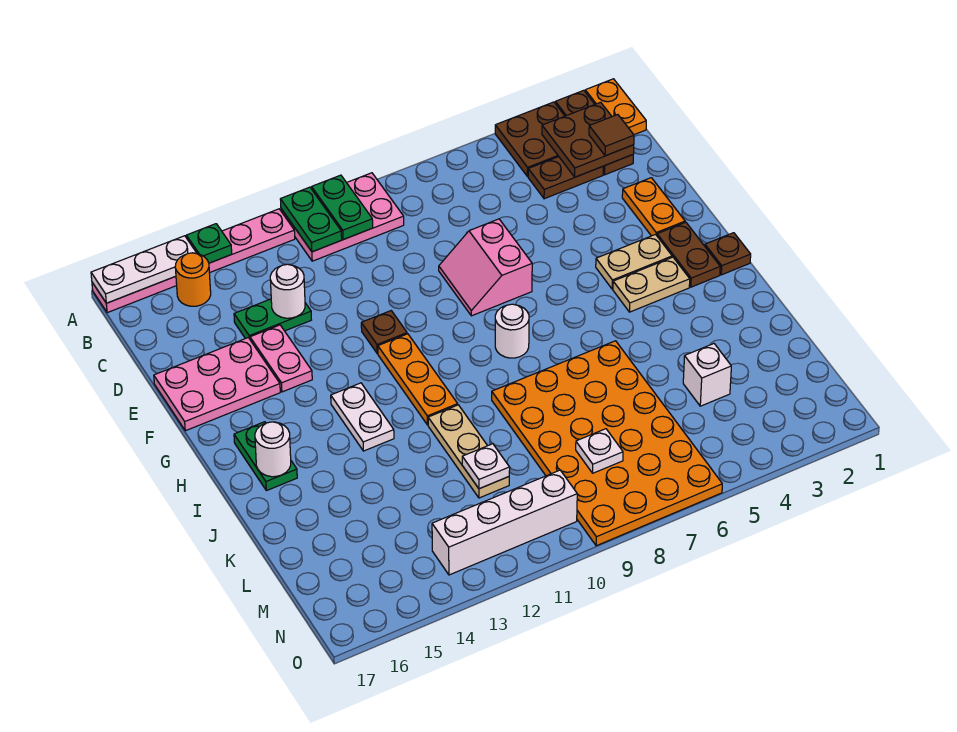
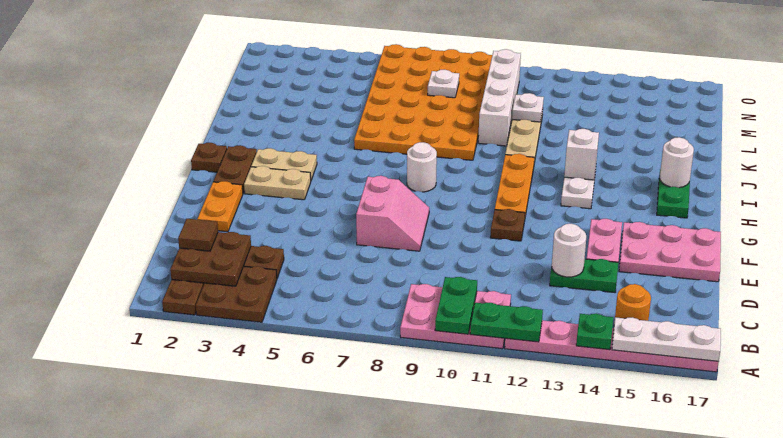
orange 1x2 plate [585,79,646,135] -> none
green 1x2 plate [280,187,342,252] -> green 1x2 plate turned to [470,303,543,342]
white 1x1 brick [683,344,731,406] -> white 1x1 brick moved to [564,129,599,180]
white 1x4 brick [432,470,577,575] -> white 1x4 brick turned to [478,49,521,146]

